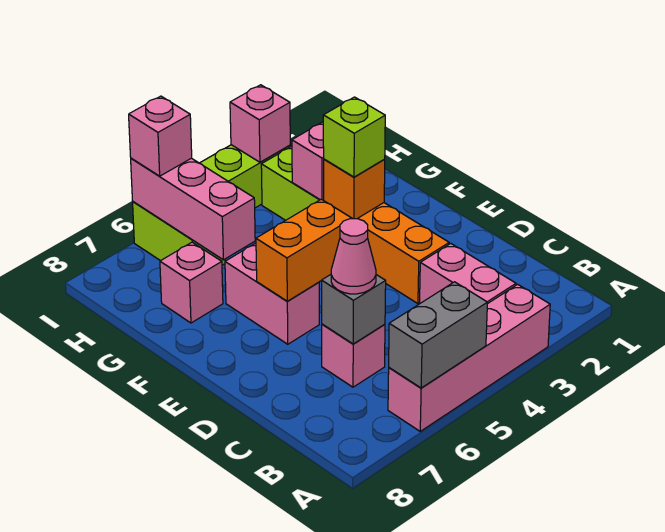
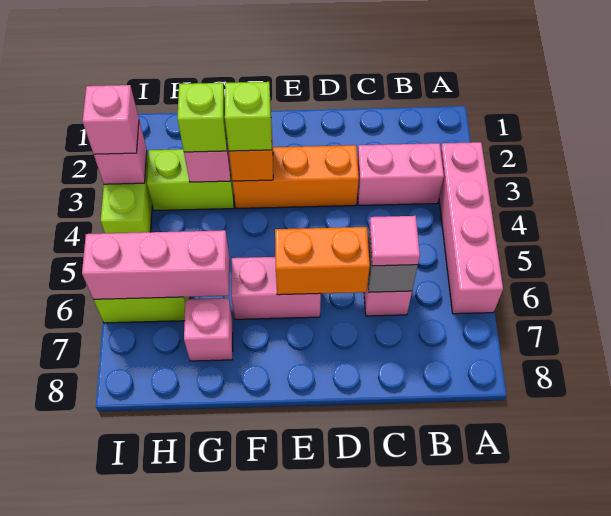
grey 1x2 brick [389,282,487,388] -> none
pink 1x1 cone [331,219,376,294] -> pink 1x1 tile [369,216,420,266]
orange 1x2 brick [256,199,352,301] -> orange 1x2 brick turned to [275,227,370,295]
none -> lime 1x1 brick [177,83,227,152]
pink 1x1 brick [129,96,192,176] -> pink 1x1 brick moved to [83,85,139,154]

